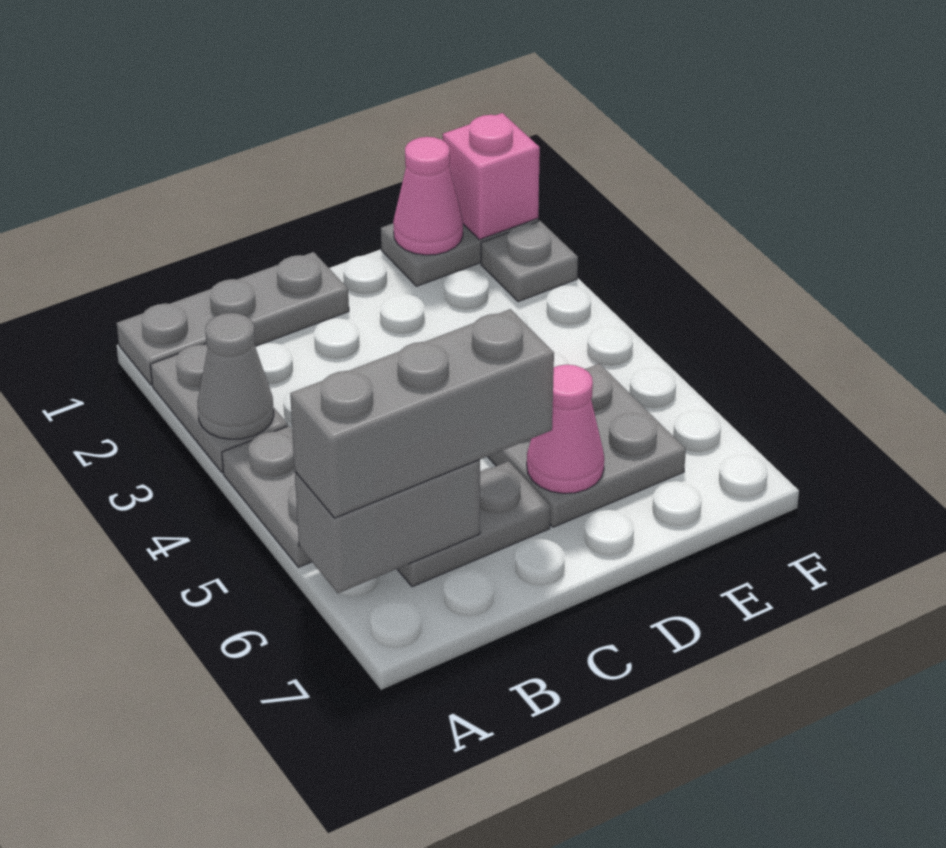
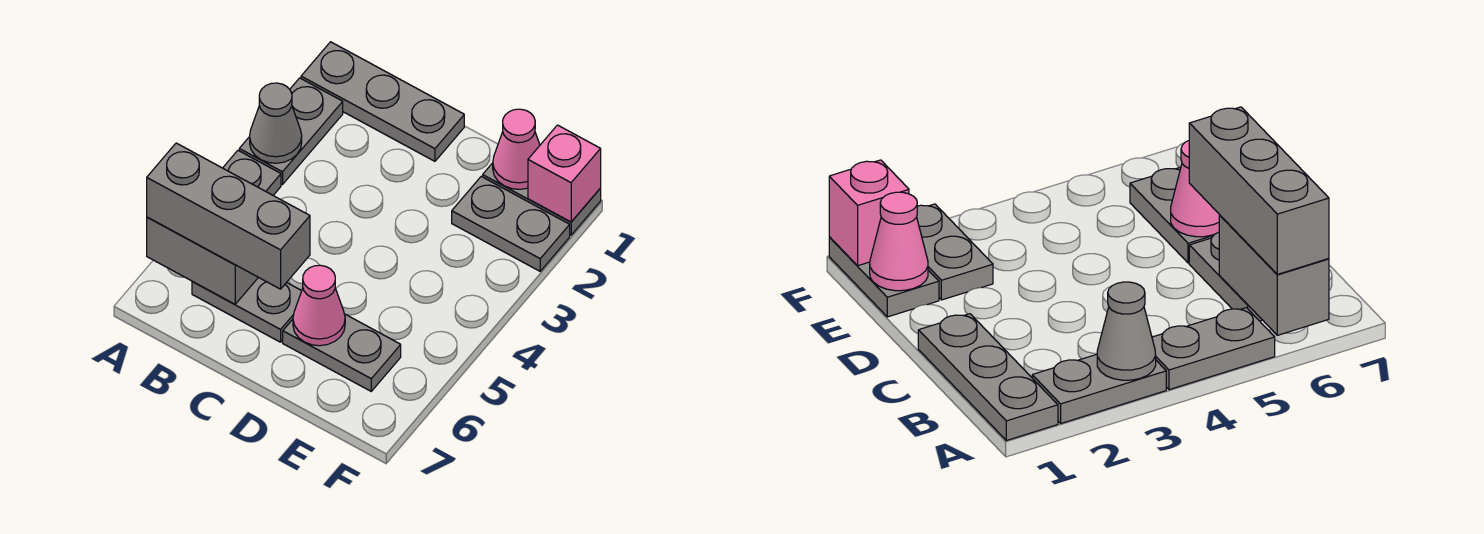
grey 2x2 plate [488,364,686,527] -> grey 1x2 plate [283,314,401,391]
grey 1x1 plate [481,221,578,302] -> grey 1x2 plate [452,177,570,271]

